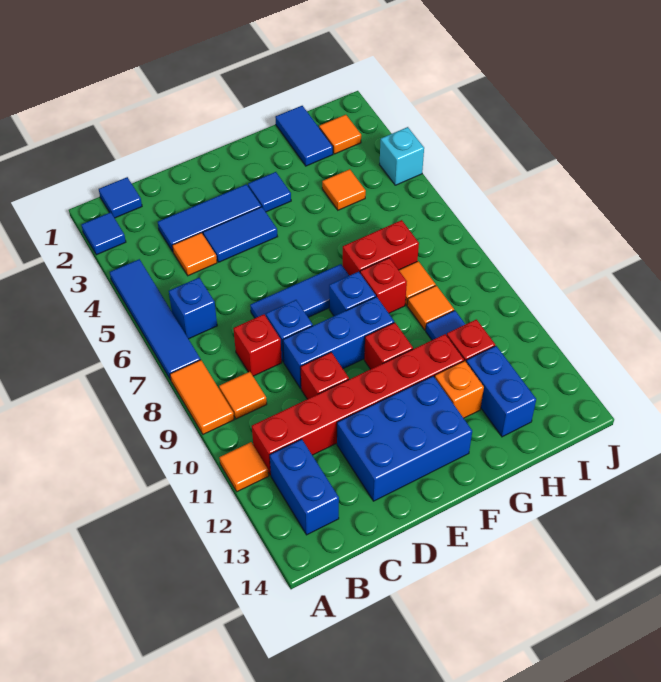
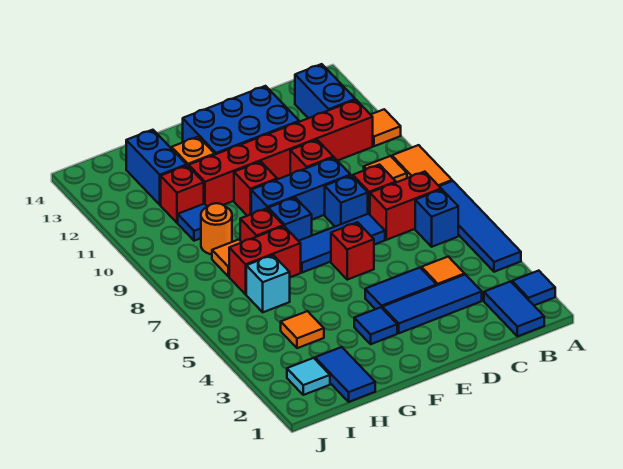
blue 1x1 tile [99,177,142,218] -> blue 1x2 tile [484,281,544,336]
none -> red 1x2 brick [370,172,441,240]
none -> red 1x1 brick [331,222,374,280]
orange 1x1 tile [407,286,454,330] -> orange 1x1 round brick [201,203,232,254]
orange 1x1 tile [319,115,361,154] -> cyan 1x1 tile [287,358,330,395]
cyan 1x1 brick [380,127,424,185] -> cyan 1x1 brick moved to [246,255,290,312]

